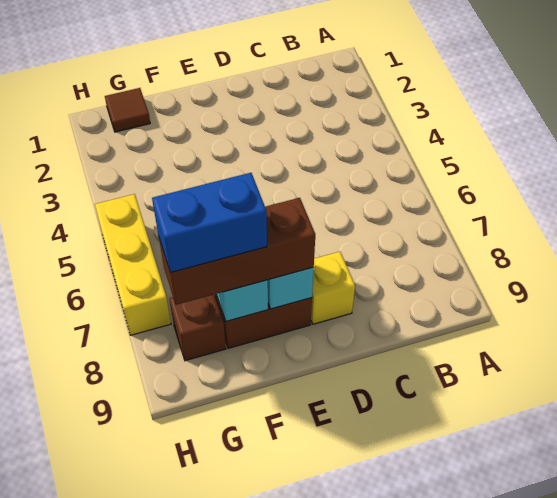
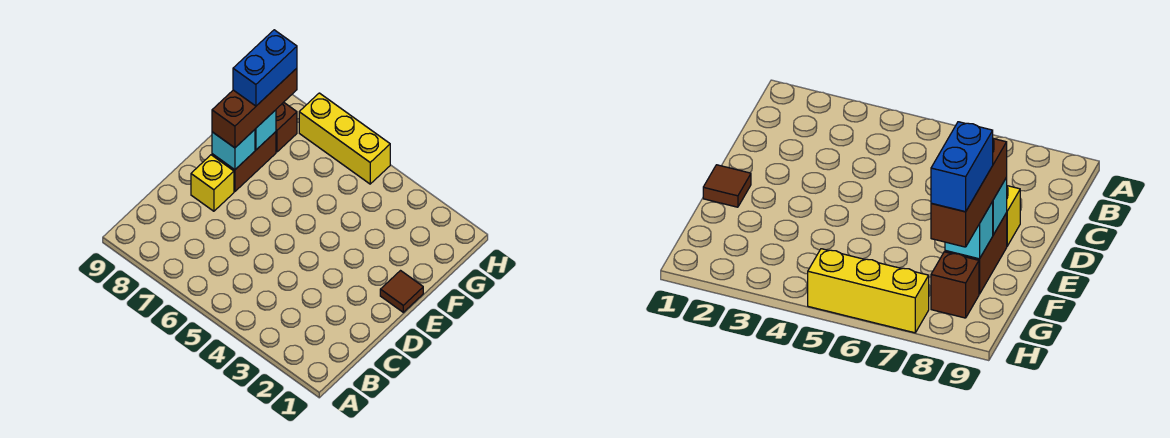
brown 1x1 tile [105,88,150,132] -> brown 1x1 tile moved to [380,271,423,312]

